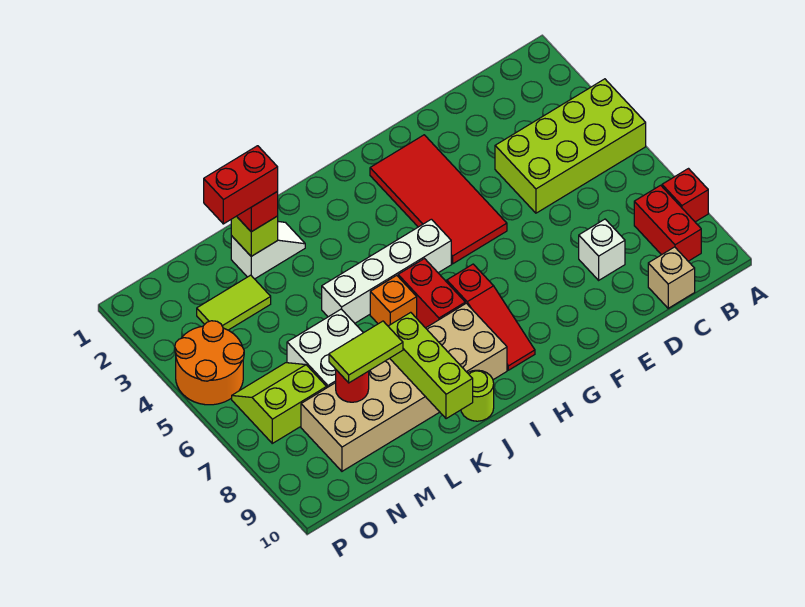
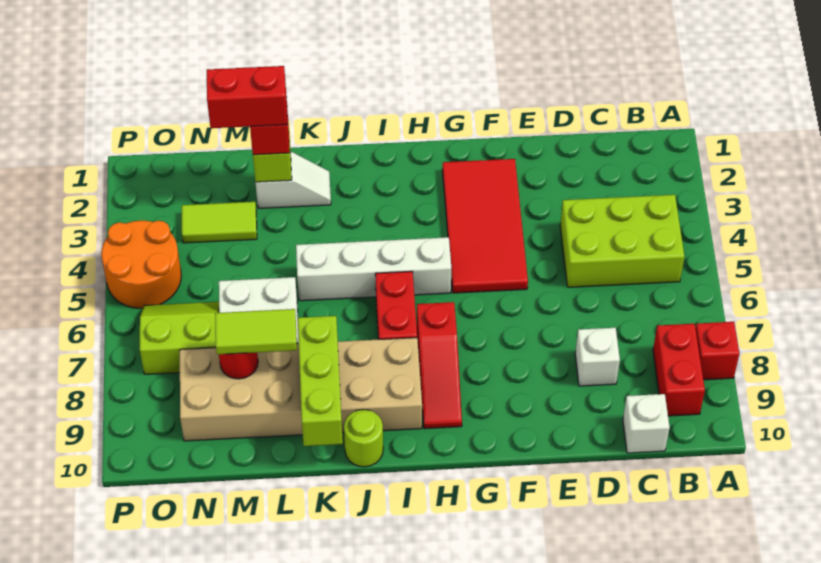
lime 2x4 brick [495,79,646,213] -> lime 2x3 brick [560,195,684,287]
tan 1x1 brick [648,247,695,308] -> white 1x1 brick [623,394,670,453]
orange 1x1 brick [370,275,417,326] -> none

